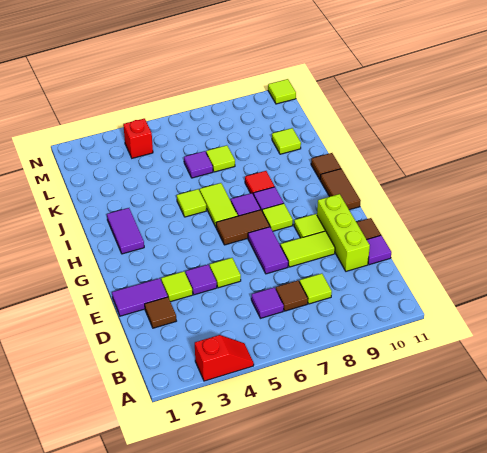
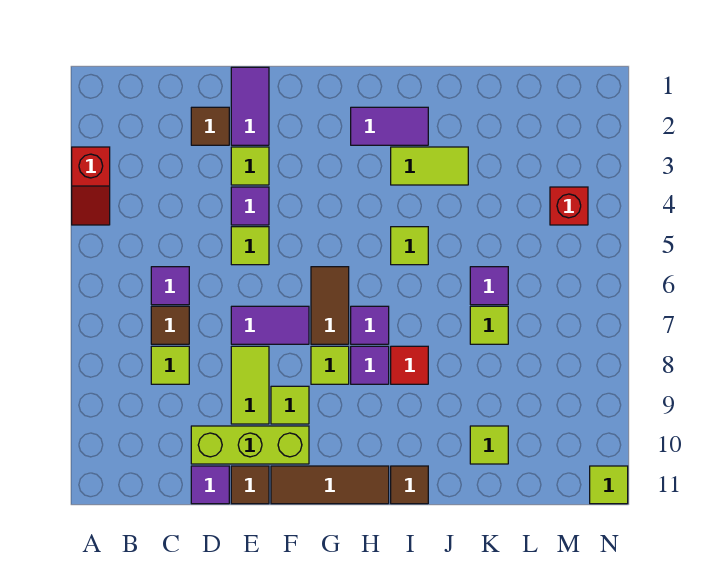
brown 1x2 tile [320,169,361,210] -> brown 1x3 tile [271,466,389,504]
lime 1x2 tile [200,183,238,227] -> lime 1x2 tile moved to [391,147,468,185]

